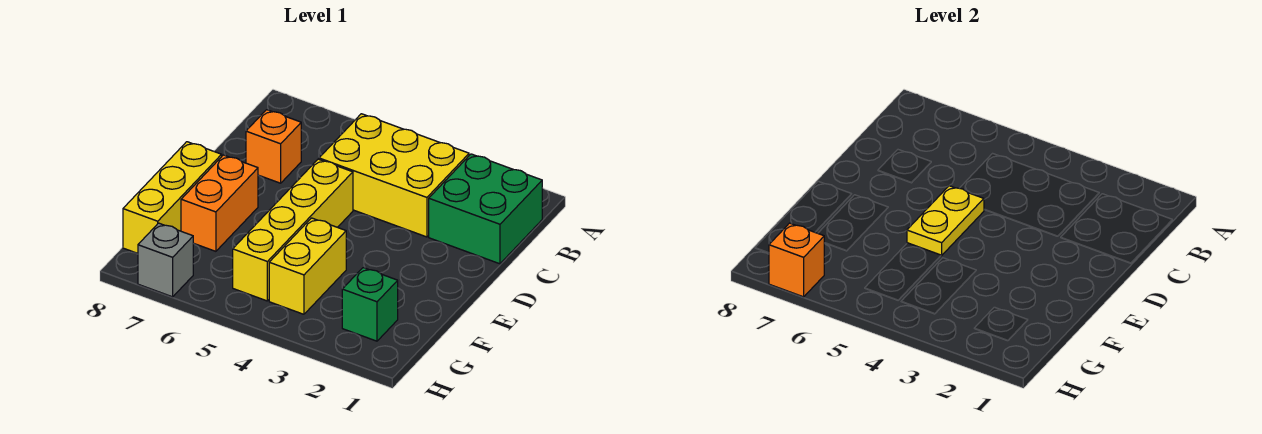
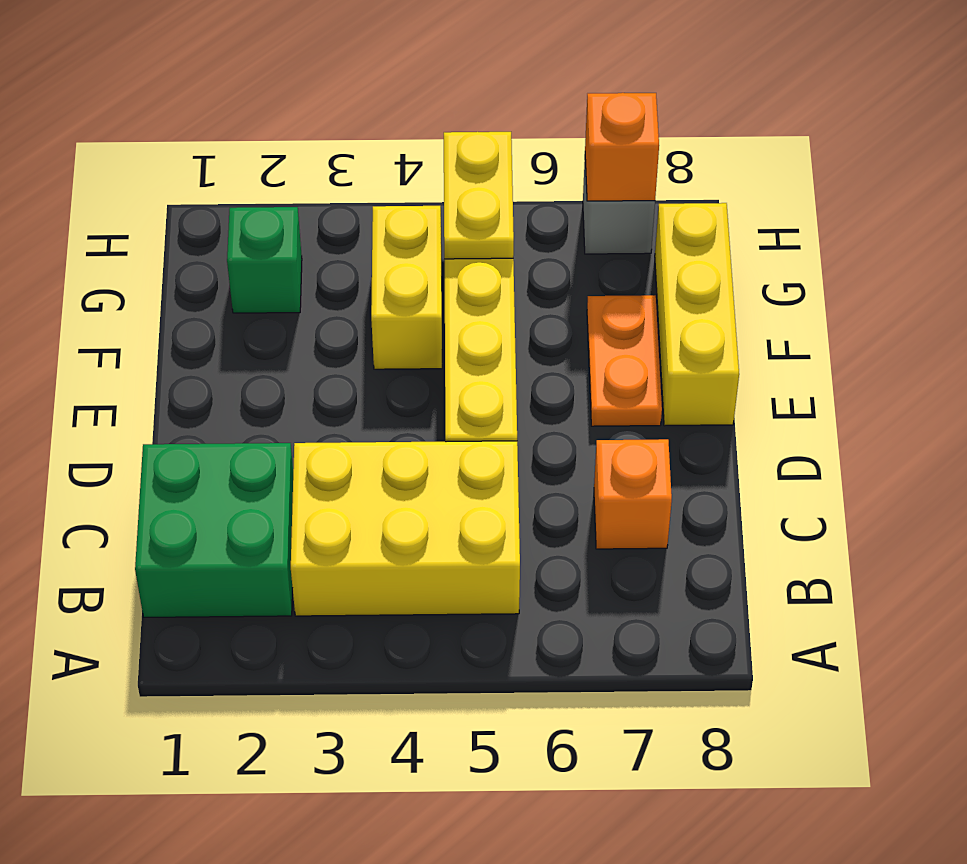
yellow 1x2 plate [907,186,984,256] -> yellow 1x2 plate moved to [444,132,514,259]
orange 1x2 brick [181,155,258,251] -> orange 1x2 plate [587,295,662,426]

